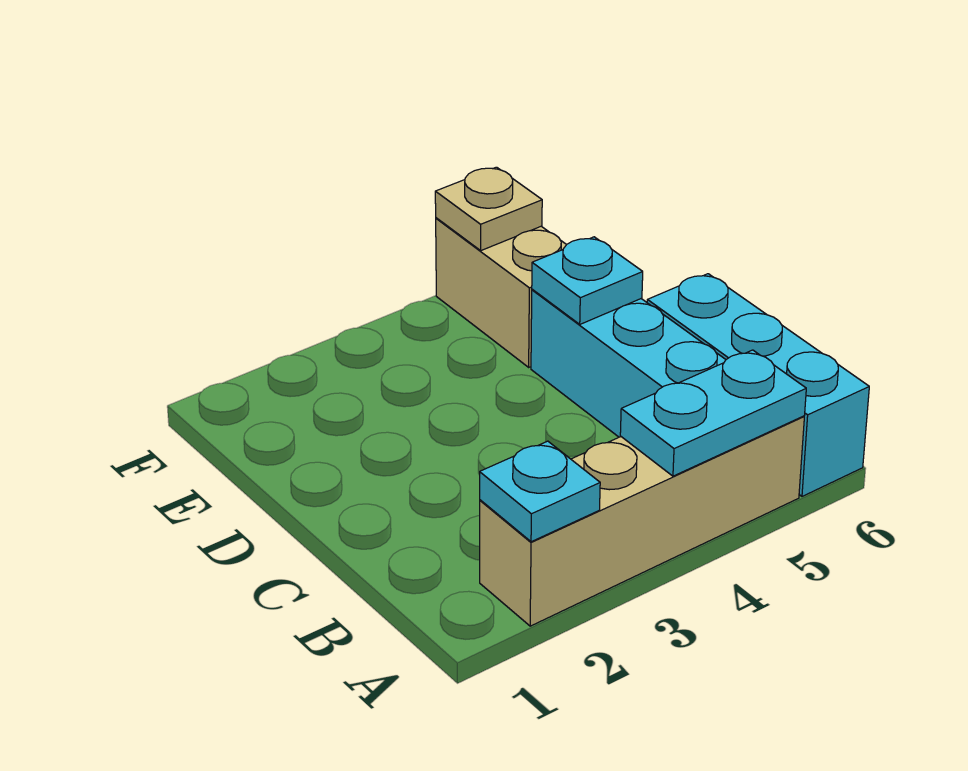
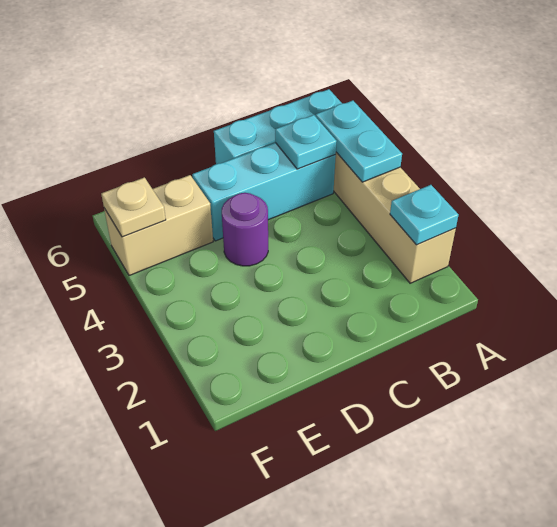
none -> purple 1x1 round brick [222,193,268,266]
cyan 1x1 plate [532,237,643,324] -> cyan 1x1 plate moved to [275,115,337,169]

